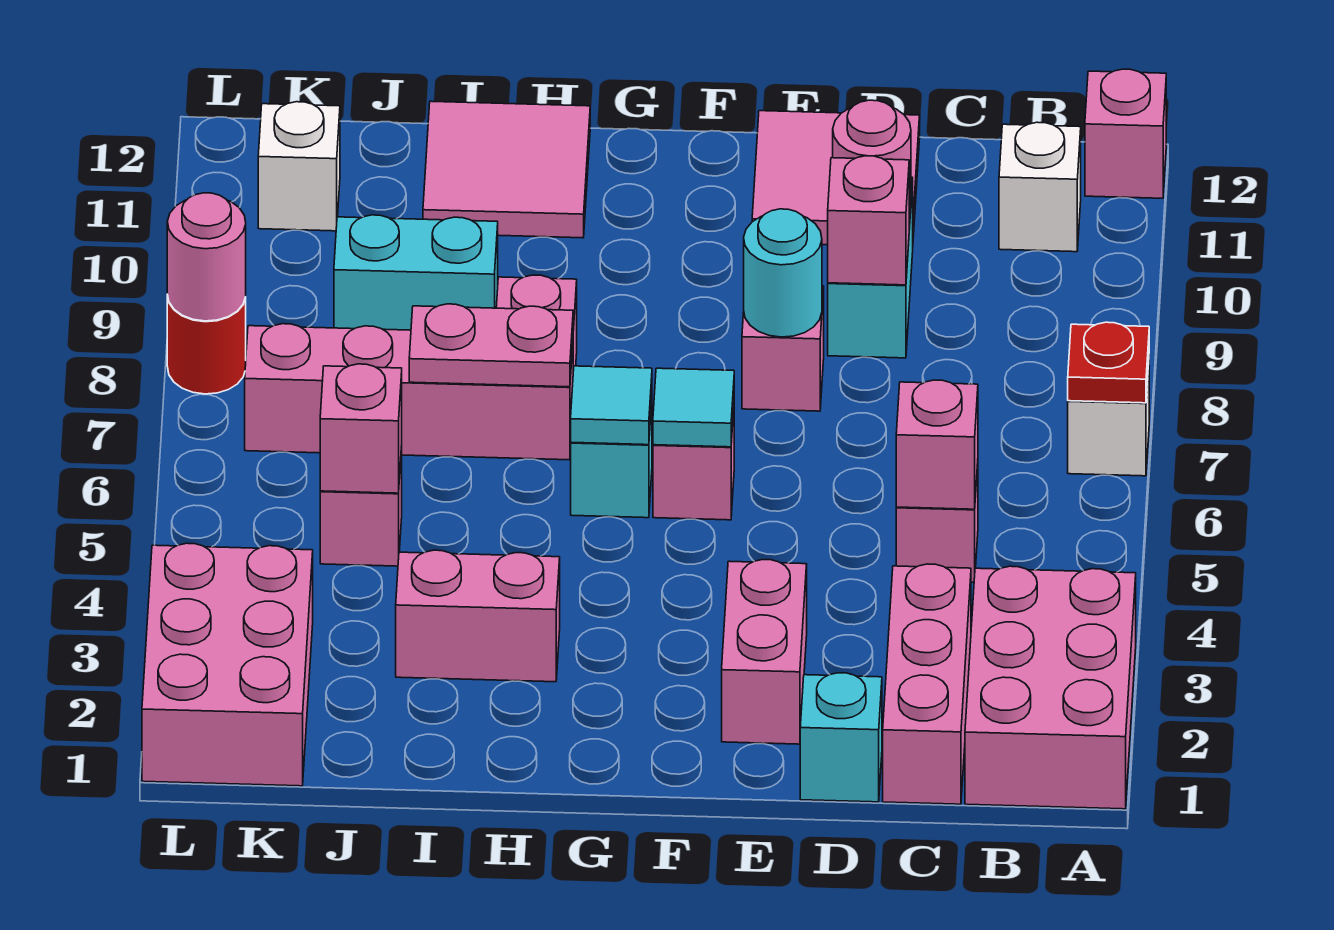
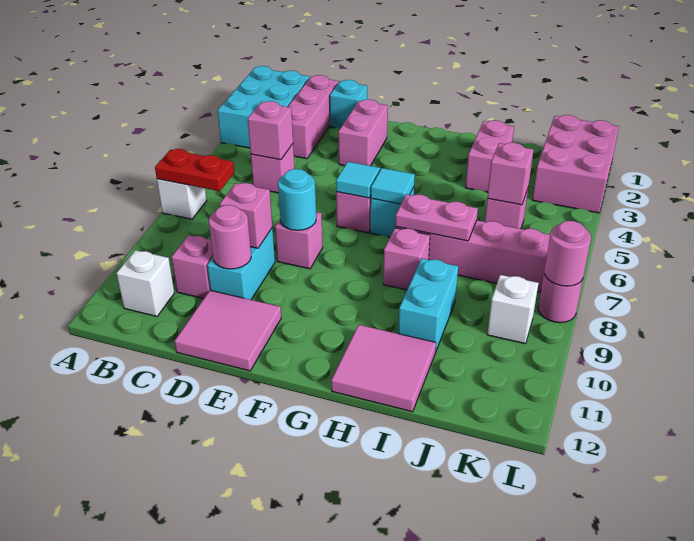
pink 2x3 brick [965,566,1136,809] -> cyan 2x3 brick [218,66,310,148]
red 1x1 plate [1068,322,1149,403] -> red 1x2 plate [155,149,234,191]
pink 1x1 brick [1085,69,1166,198] -> pink 1x1 brick moved to [171,235,213,299]
pink 1x2 brick [396,550,560,682] -> pink 1x2 brick turned to [465,120,514,192]
cyan 1x2 brick [334,215,498,330] -> cyan 1x2 brick turned to [398,259,458,352]
white 1x1 brick [258,102,340,231] -> white 1x1 brick moved to [487,275,538,344]
red 1x1 round brick [167,295,246,394] -> pink 1x1 round brick [538,274,583,323]

